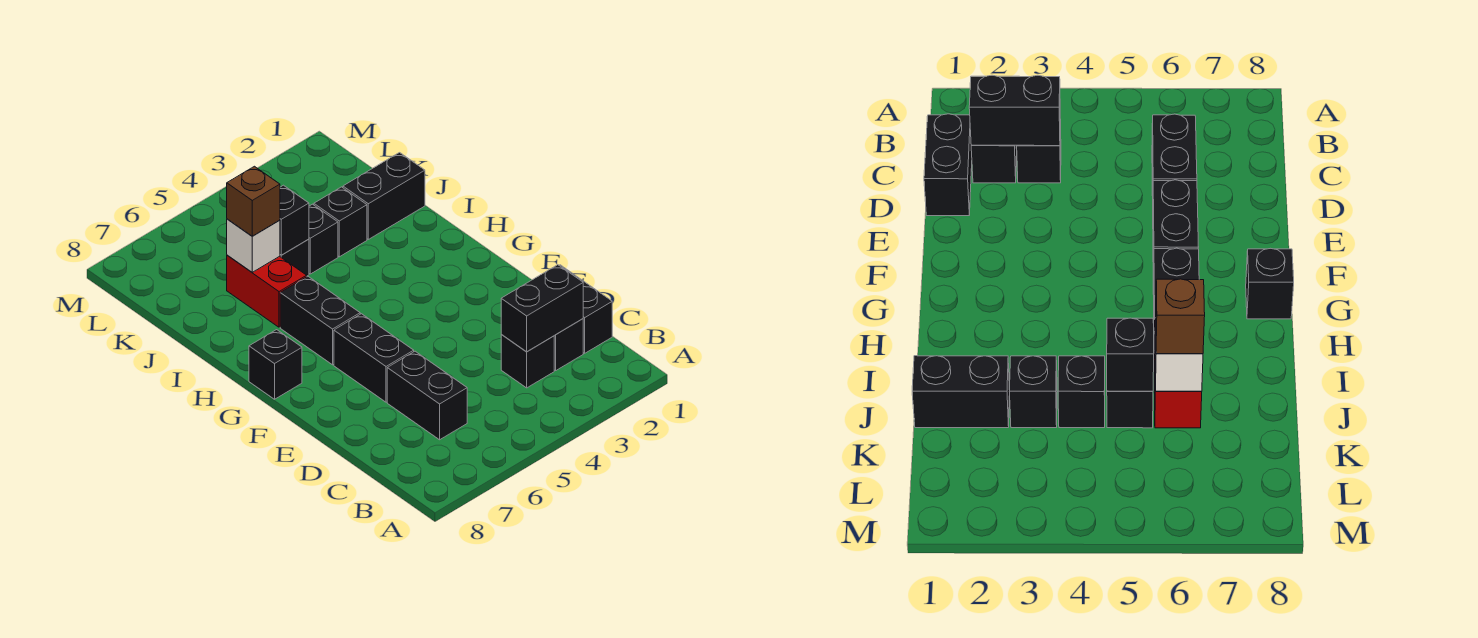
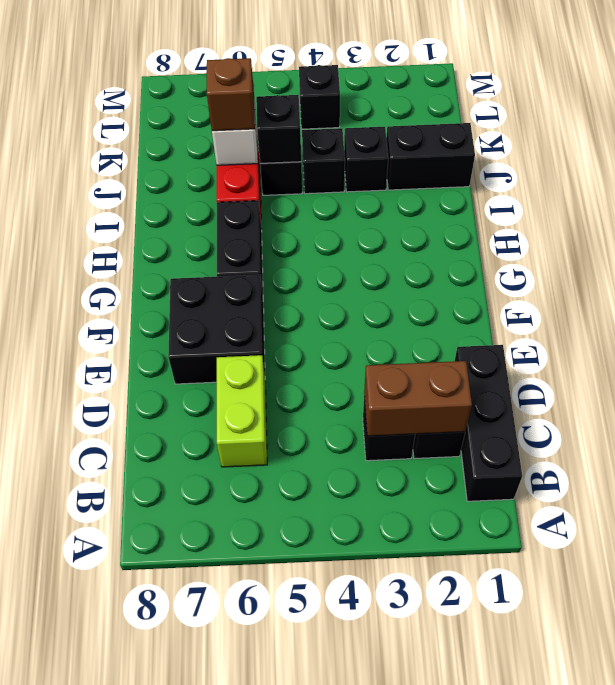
black 1x2 brick [559,265,612,353] -> black 1x3 brick [455,345,522,501]
black 1x2 brick [501,265,583,352] -> brown 1x2 brick [364,361,472,436]
black 1x2 brick [387,351,467,440] -> lime 1x2 brick [217,355,267,467]
black 1x2 brick [334,314,414,402] -> black 2x2 brick [168,275,265,384]
black 1x1 brick [249,330,302,399] -> black 1x1 brick moved to [299,65,340,129]

